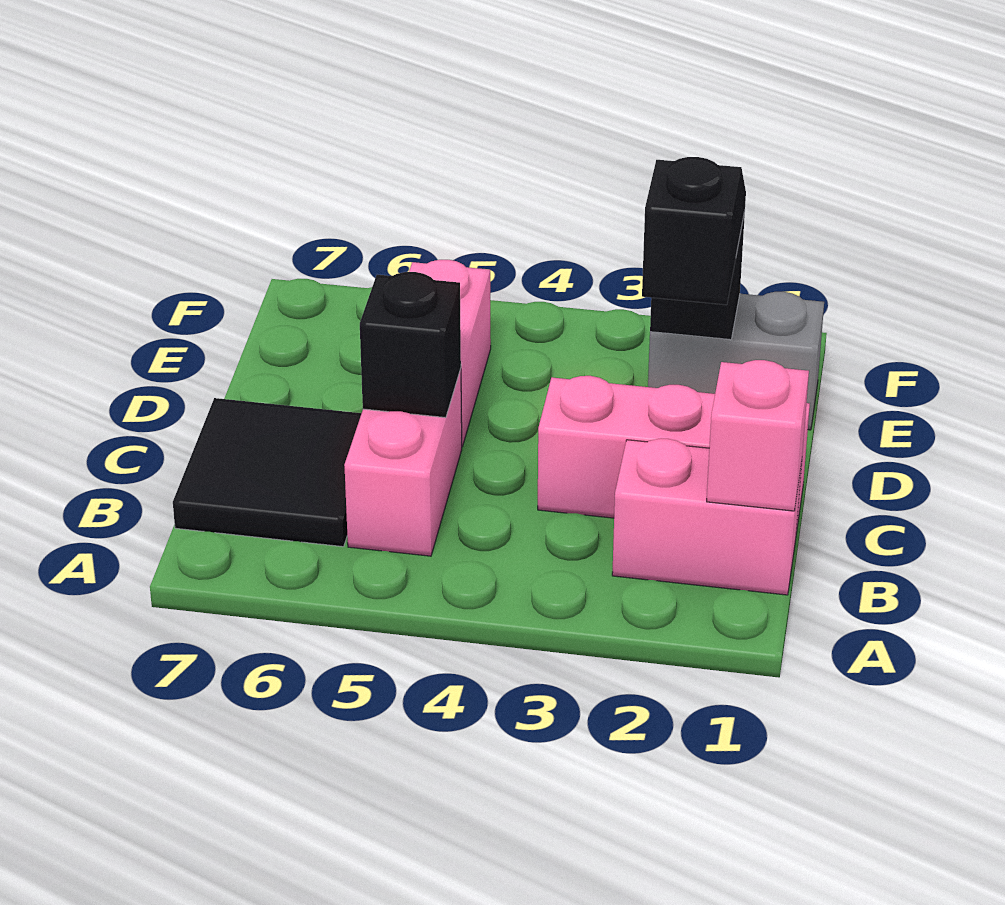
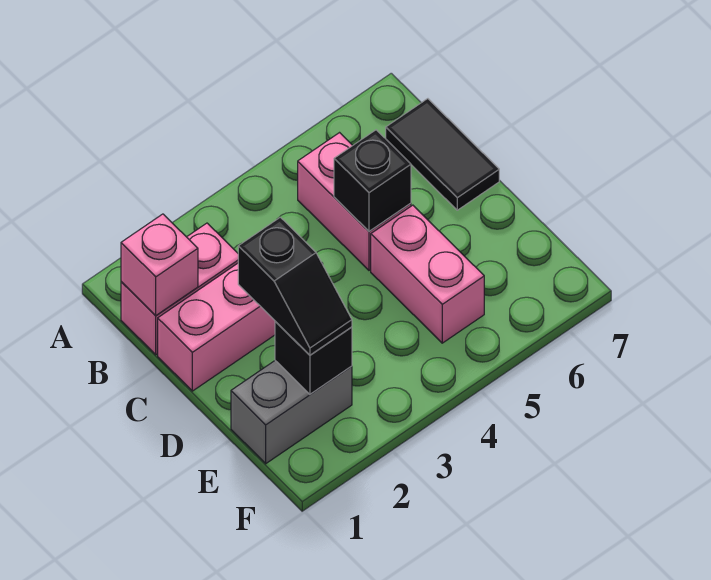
black 2x2 tile [173,398,362,547] -> black 1x2 tile [386,99,499,210]

